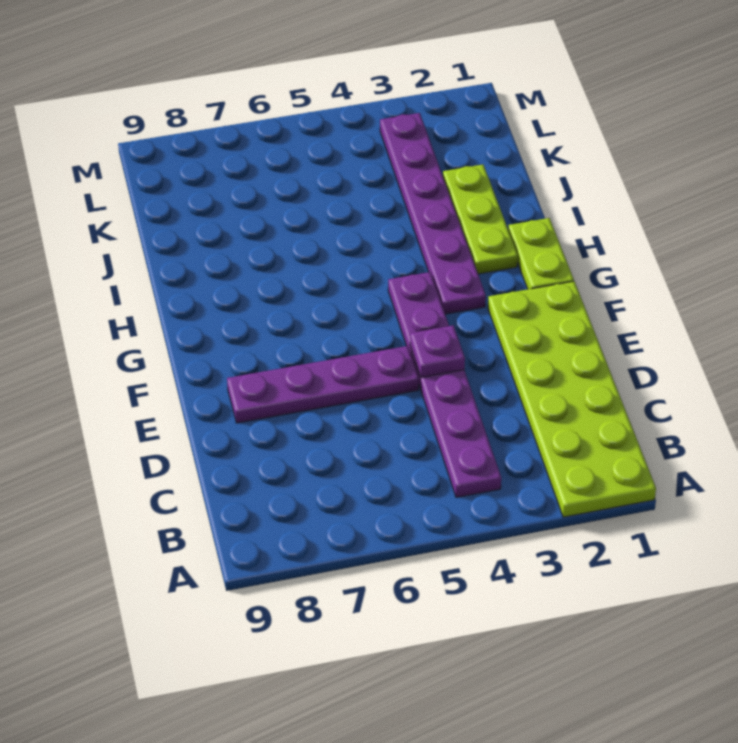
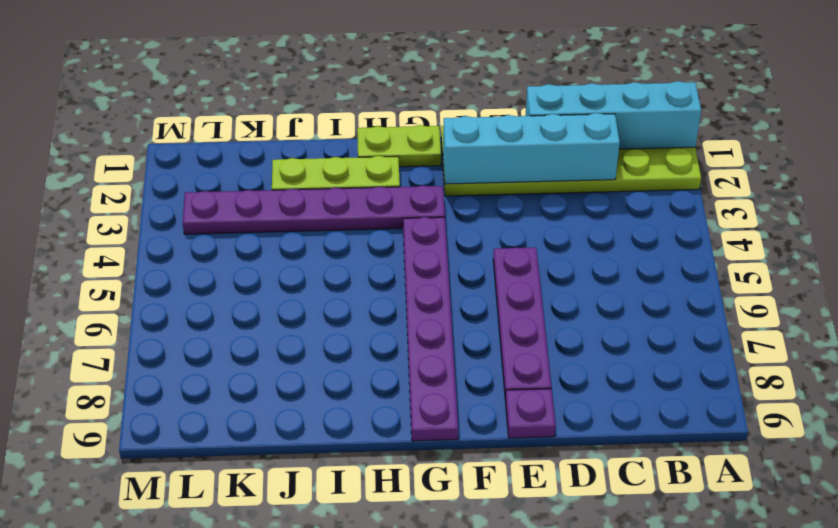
none -> cyan 1x4 brick [525,81,701,149]
purple 1x6 plate [388,272,501,497] -> purple 1x6 plate turned to [403,217,458,441]
none -> cyan 1x4 brick [443,113,620,184]
purple 1x1 plate [410,325,465,378] -> purple 1x1 plate moved to [505,389,556,438]

